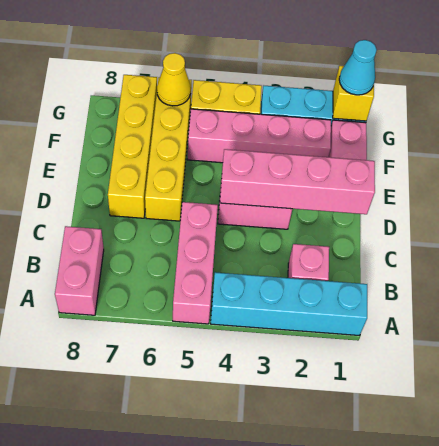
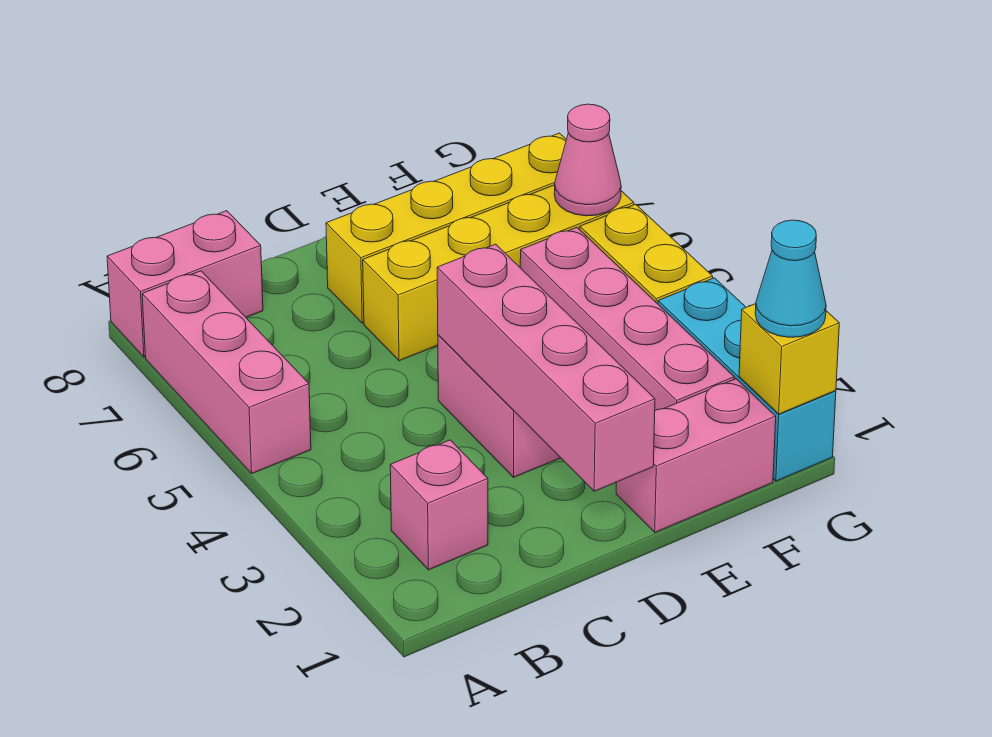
cyan 1x4 brick [211,272,367,335] -> none
pink 1x3 brick [173,202,218,324] -> pink 1x3 brick turned to [142,271,311,473]
yellow 1x1 cone [157,53,191,106] -> pink 1x1 cone [554,104,621,216]

